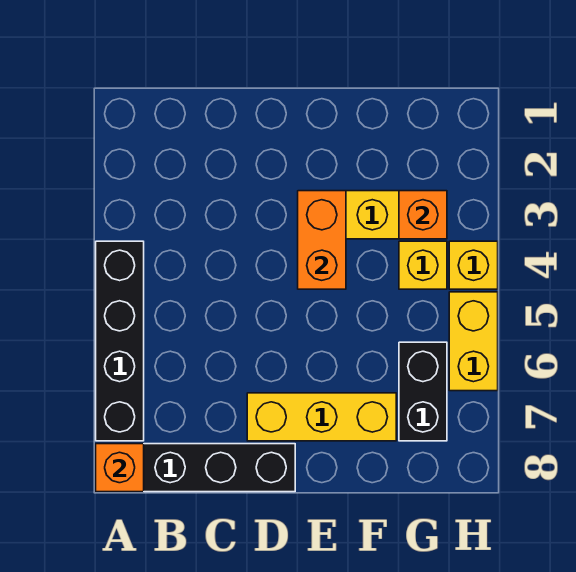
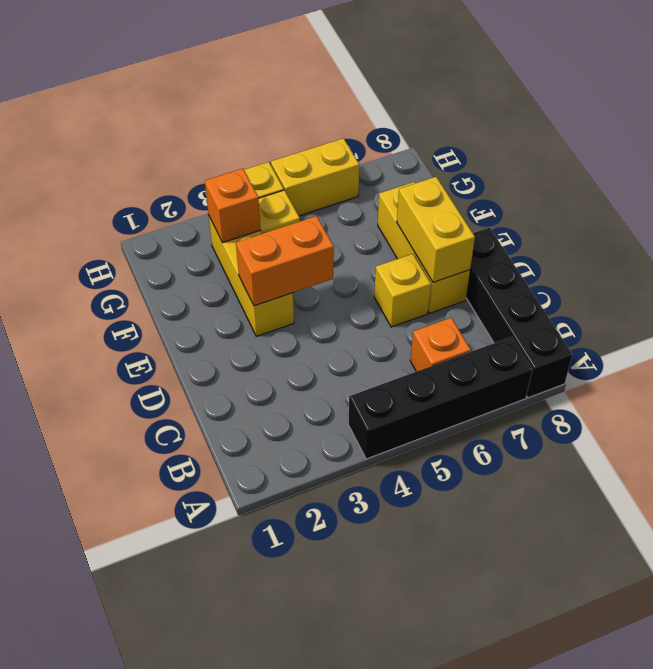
orange 1x1 brick [96,444,144,492] -> orange 1x1 brick moved to [410,318,471,372]
none -> yellow 1x1 brick [374,254,431,327]
none -> yellow 1x2 brick [397,177,475,282]
black 1x2 brick [399,342,447,441] -> none

